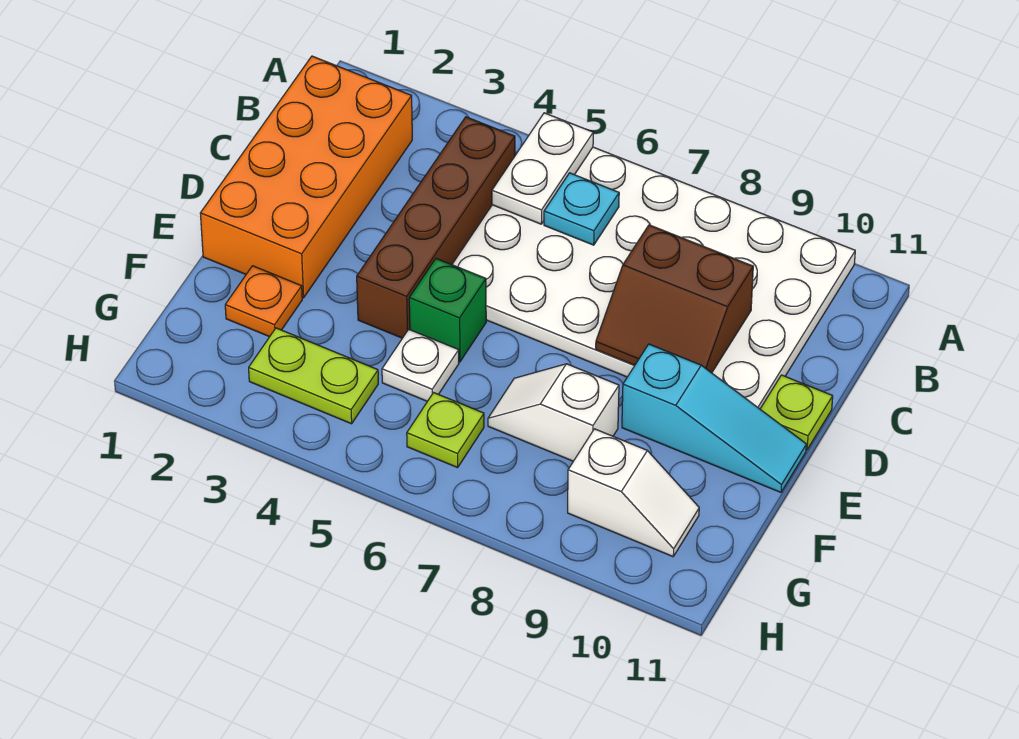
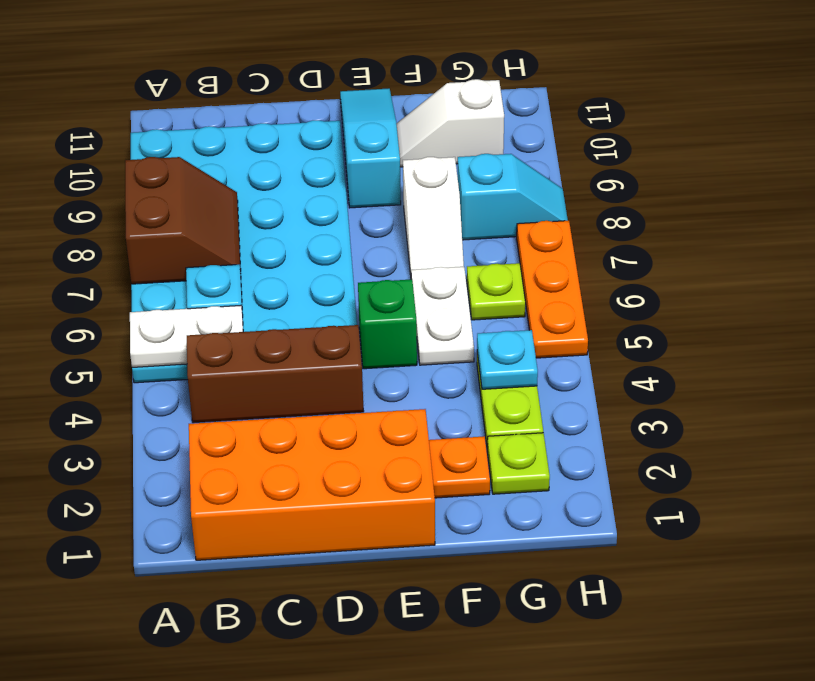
white 4x6 plate [452,147,855,409] -> cyan 4x6 plate [131,120,357,383]
brown 1x4 brick [357,117,515,338] -> brown 1x3 brick [187,325,364,423]
brown 2x2 slope [596,225,753,373] -> brown 2x2 slope moved to [125,157,241,284]
lime 1x1 plate [760,375,833,450] -> lime 1x1 plate moved to [487,433,550,494]
white 1x1 plate [382,330,459,401] -> white 1x2 plate [411,267,474,365]
none -> cyan 1x1 plate [477,330,538,389]
none -> cyan 1x2 slope [458,154,568,240]
white 1x2 slope [568,429,699,557] -> white 1x2 slope turned to [396,79,504,167]
none -> orange 1x3 plate [517,221,588,358]

